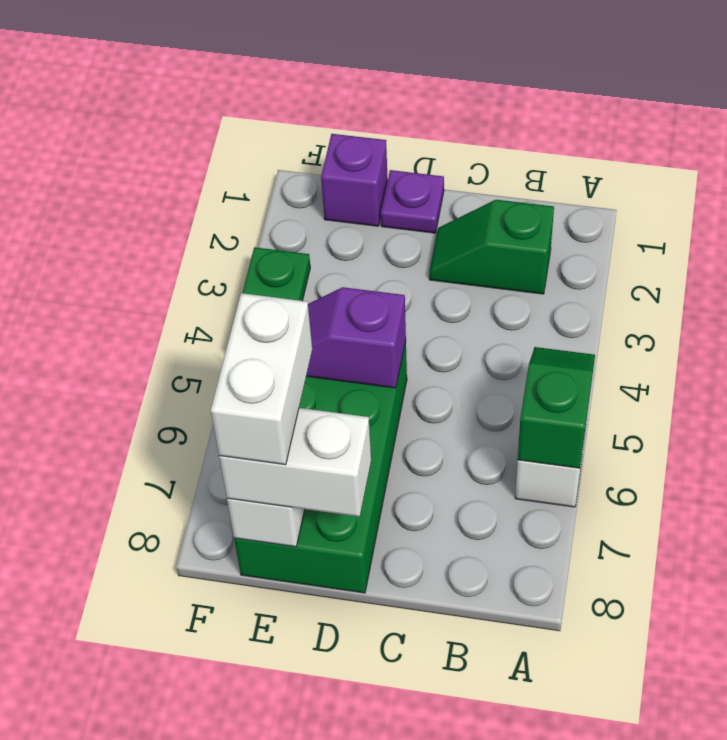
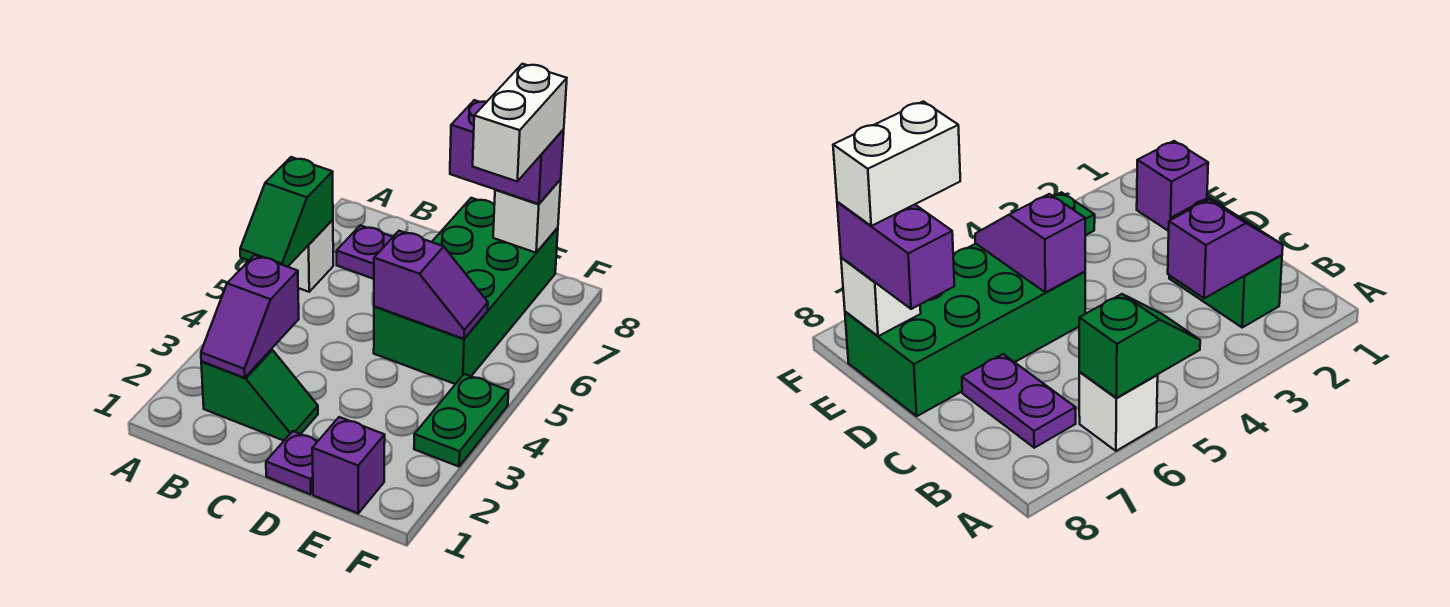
none -> purple 1x2 slope [201,255,299,378]
none -> purple 1x2 plate [337,225,393,279]
white 1x2 brick [219,408,371,517] -> purple 1x2 brick [450,100,564,204]

